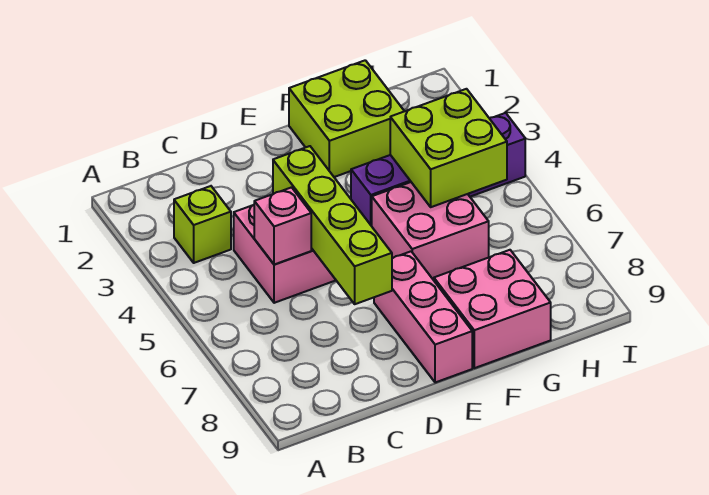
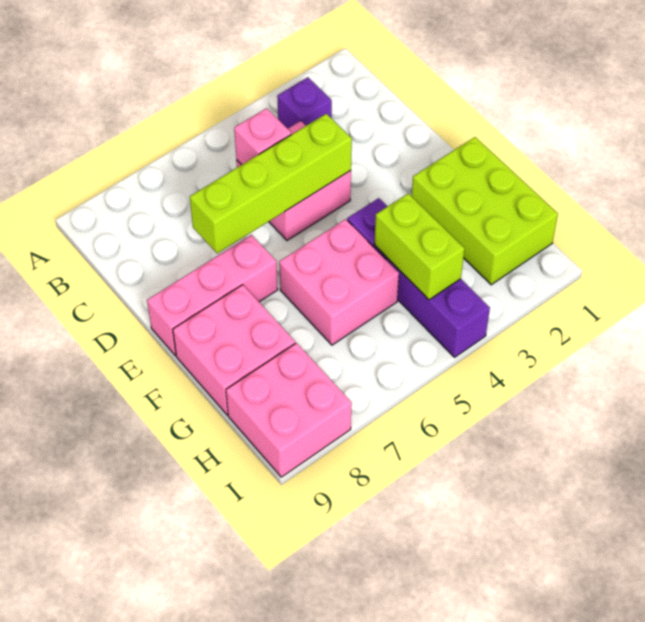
lime 1x1 brick [174,186,231,263] -> purple 1x1 brick [277,77,332,129]
lime 2x2 brick [289,60,404,177] -> lime 2x3 brick [412,137,558,285]
lime 2x2 brick [390,89,507,207] -> lime 1x2 brick [374,194,465,300]
none -> pink 2x2 brick [226,343,352,477]

